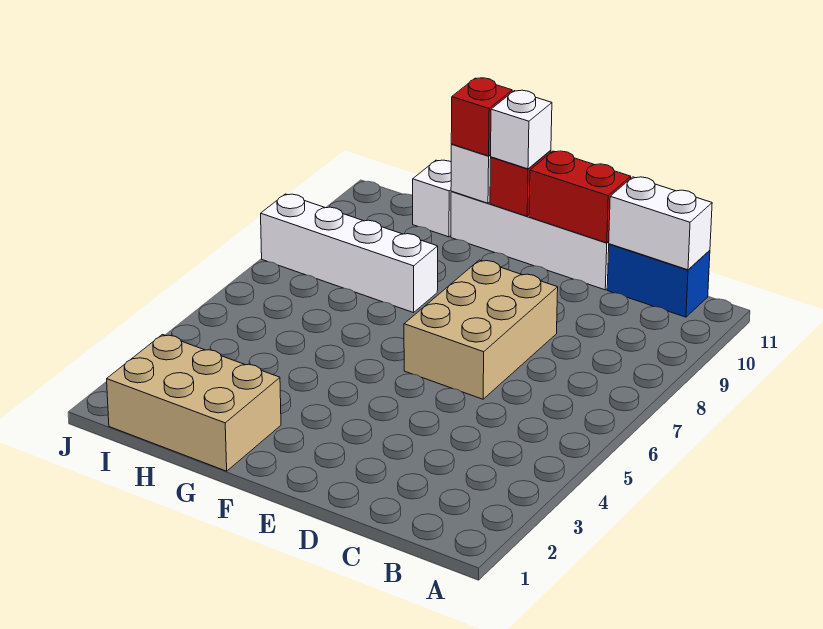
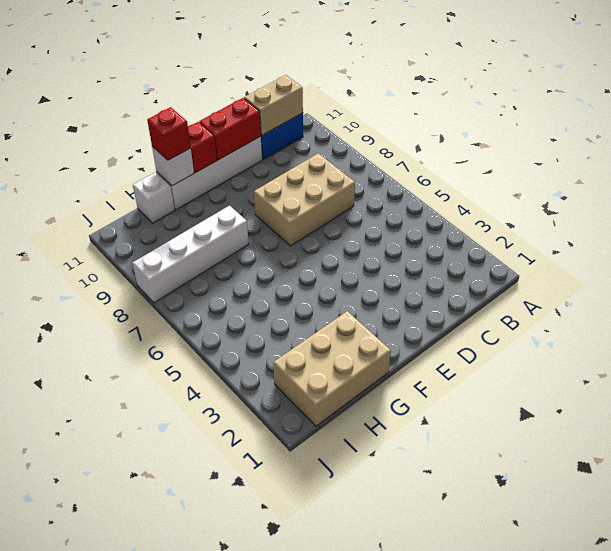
white 1x2 brick [609,177,712,270] -> tan 1x2 brick [244,75,303,135]
tan 2x3 brick [404,260,558,399] -> tan 2x3 brick turned to [254,153,355,246]
white 1x1 brick [491,90,552,169] -> none

